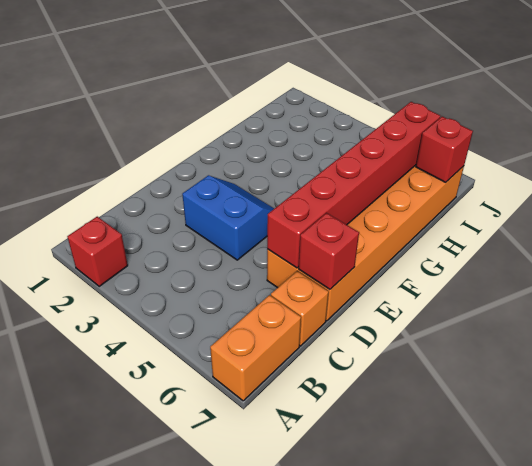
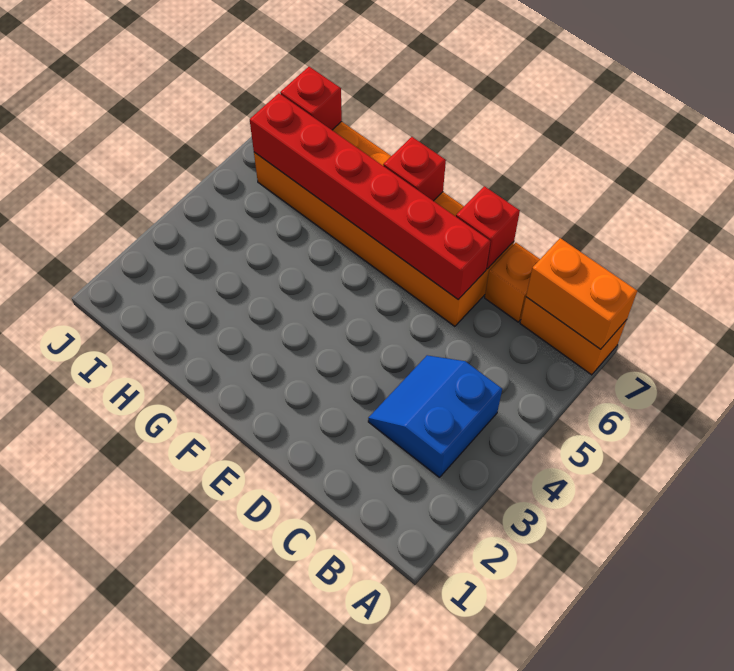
red 1x1 brick [67,217,128,286] -> red 1x1 brick moved to [383,137,446,201]
none -> orange 1x2 brick [526,238,637,349]
blue 2x2 slope [182,175,274,260] -> blue 2x2 slope moved to [368,355,502,478]

